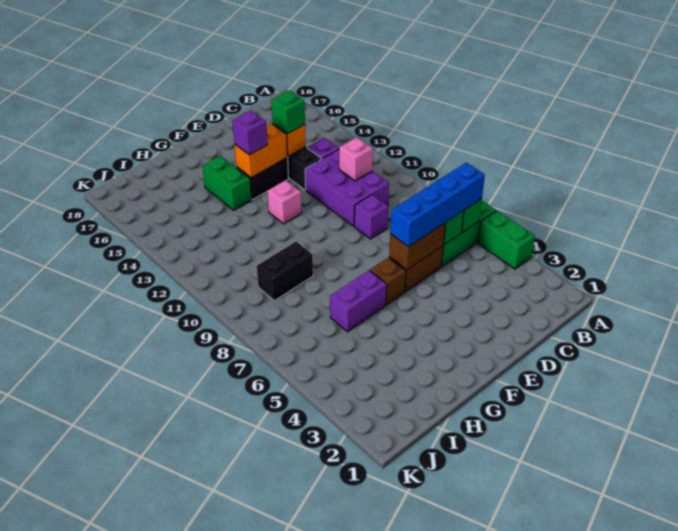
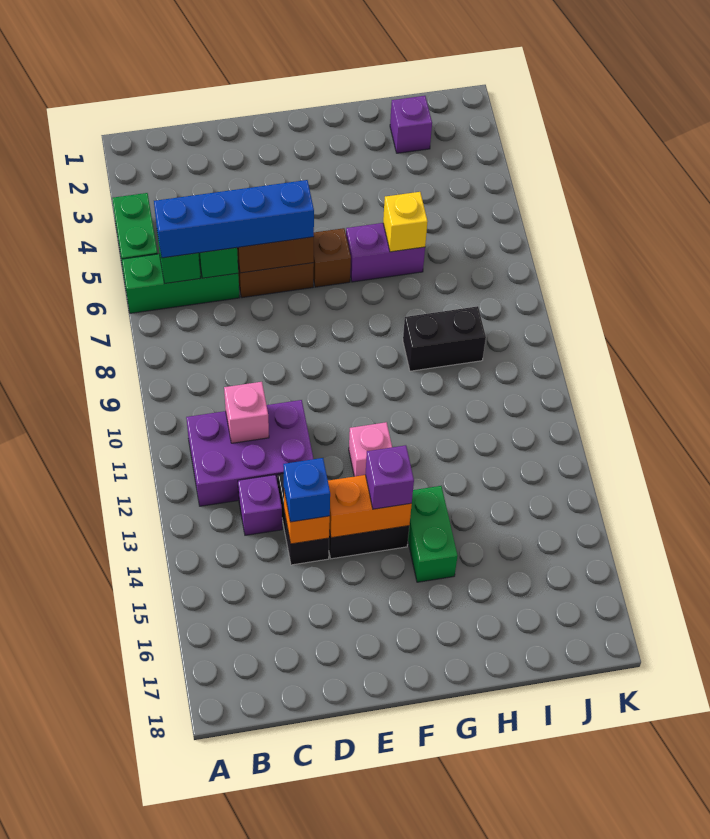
purple 2x3 brick [305,150,389,226] -> purple 2x3 brick turned to [186,400,313,506]
purple 1x1 brick [354,195,389,239] -> purple 1x1 brick moved to [390,96,432,153]
green 1x1 brick [271,91,305,134] -> blue 1x1 brick [283,458,330,522]
none -> yellow 1x1 brick [383,192,428,252]

